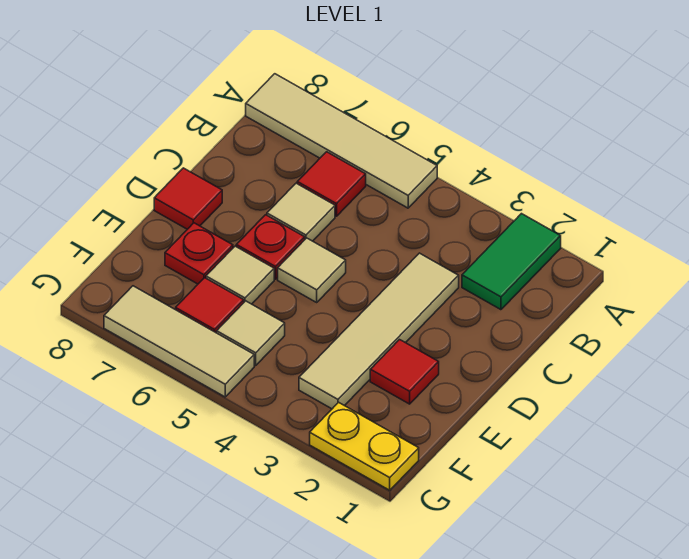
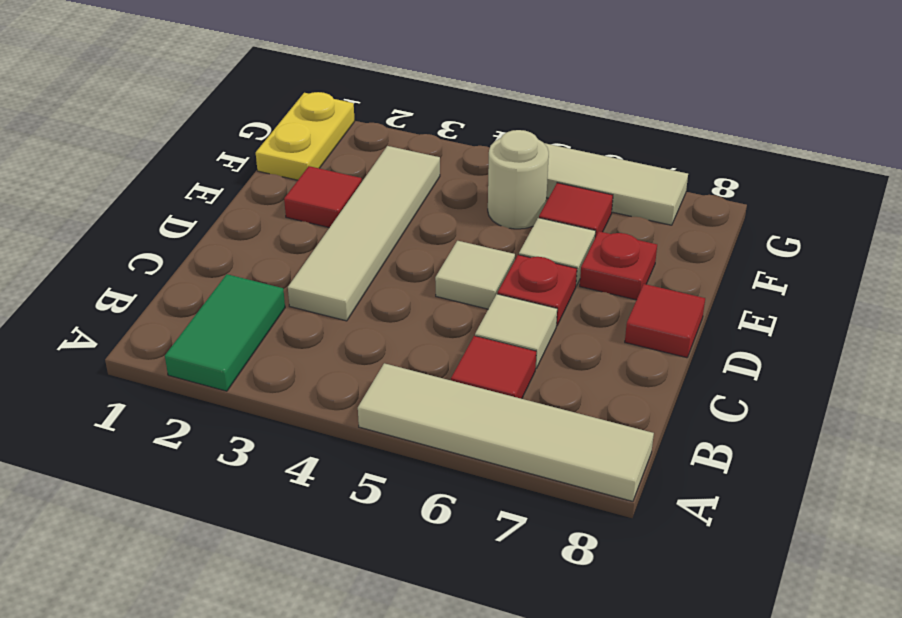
tan 1x1 tile [217,301,285,365] -> tan 1x1 round brick [488,130,549,229]
yellow 1x2 plate [310,402,419,490] -> yellow 1x2 plate turned to [256,92,355,180]

